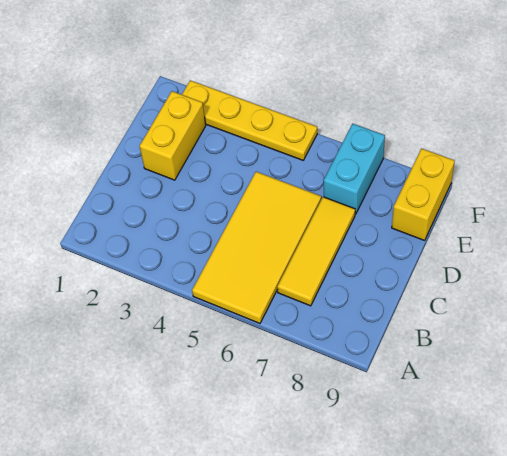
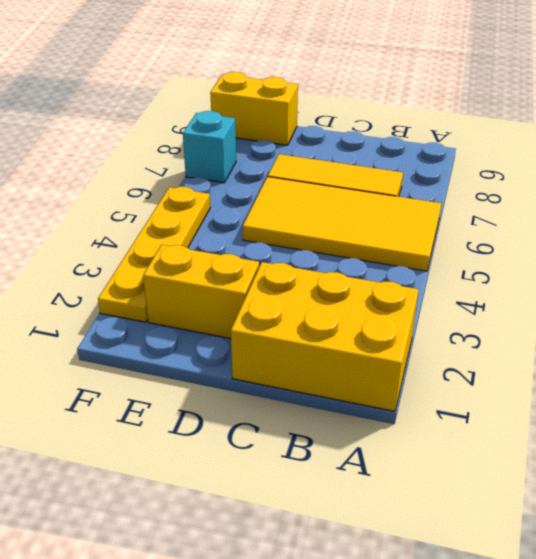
none -> yellow 2x3 brick [231,262,419,411]
cyan 1x2 brick [324,124,385,214] -> cyan 1x1 brick [183,111,236,183]

